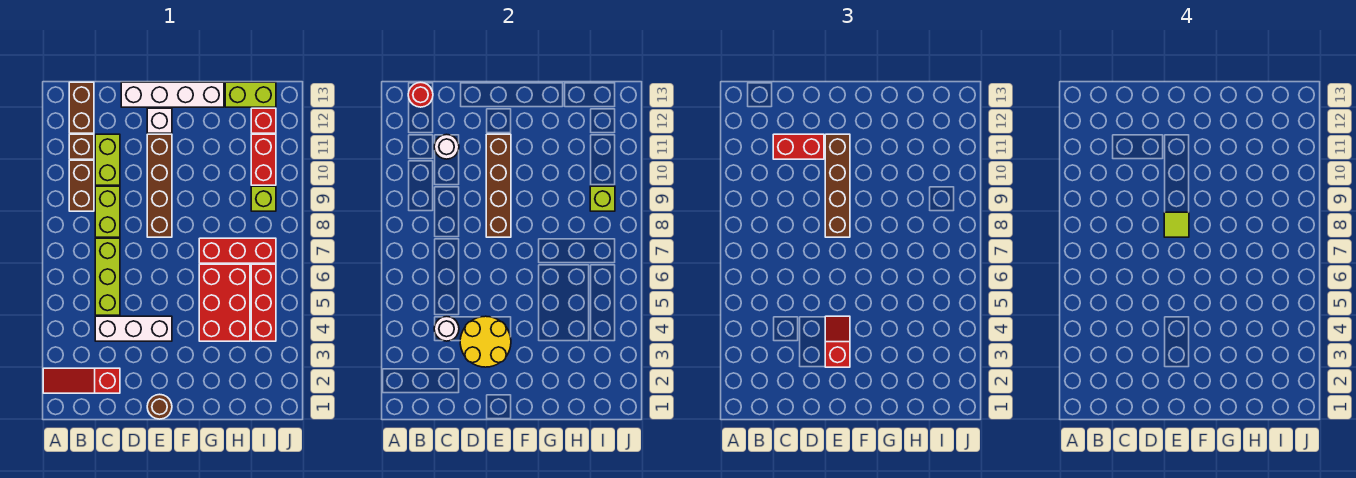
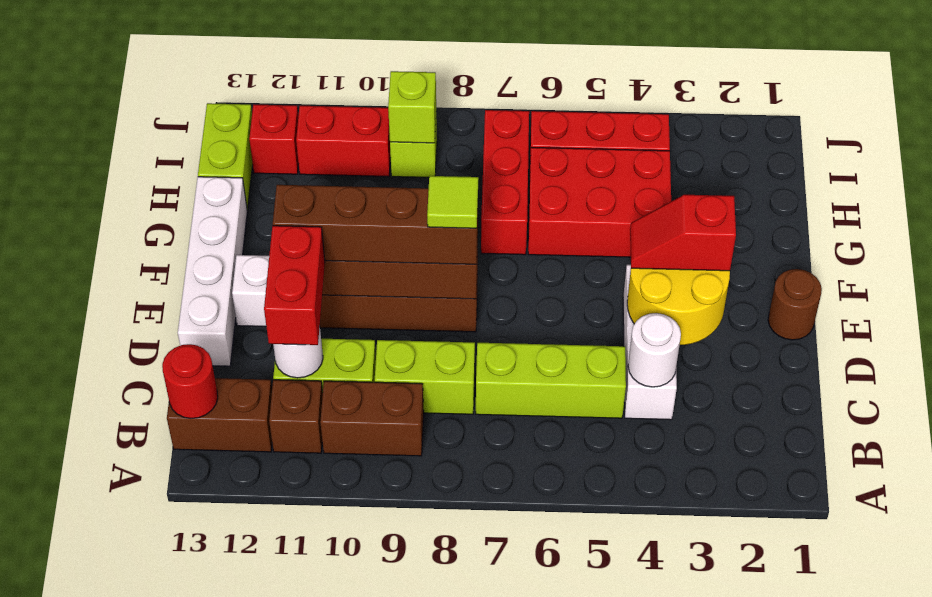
red 1x3 slope [43,368,120,393] -> none

